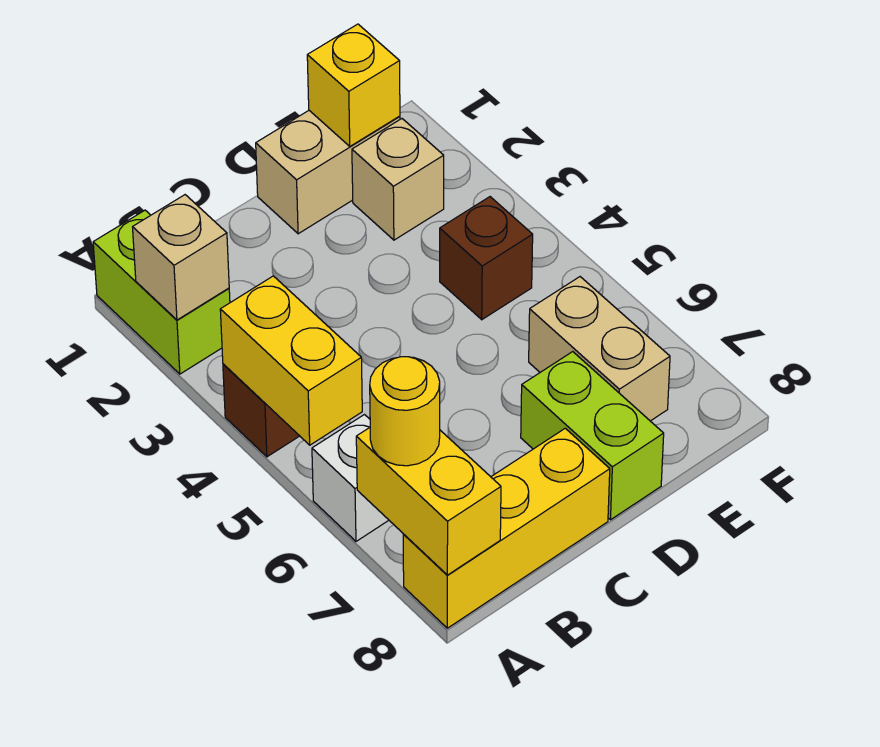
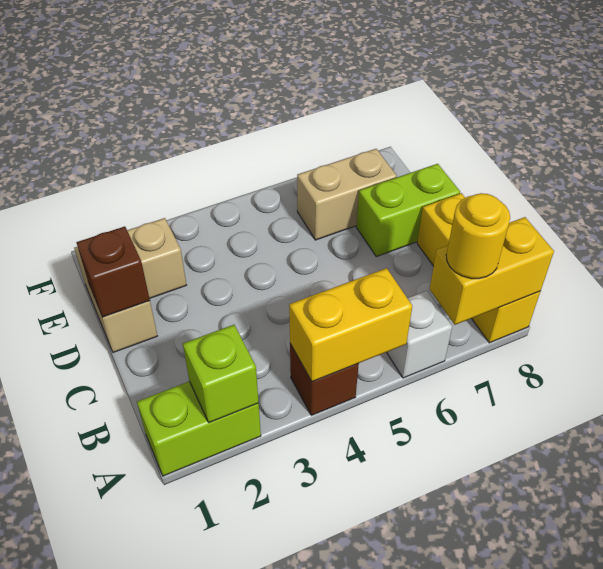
tan 1x1 brick [133,195,229,320] -> lime 1x1 brick [183,325,259,423]
yellow 1x1 brick [307,24,400,146] -> none
brown 1x1 brick [440,197,533,320] -> brown 1x1 brick moved to [76,226,150,317]

